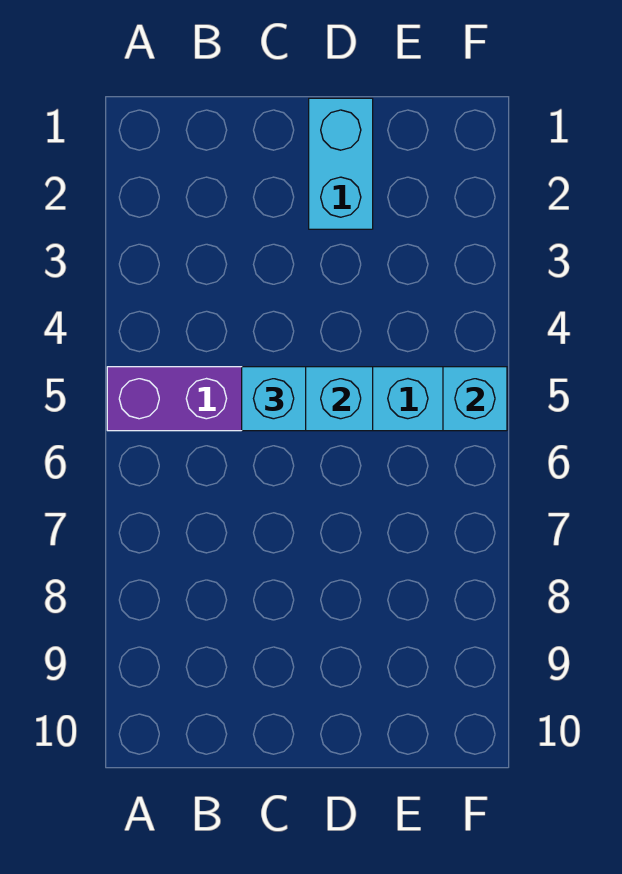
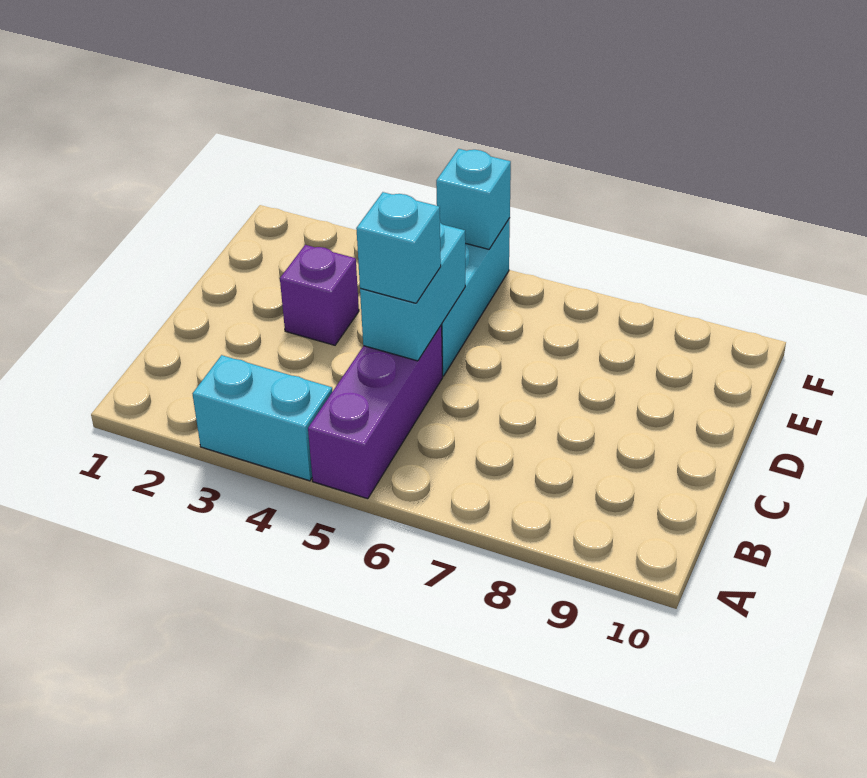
cyan 1x2 brick [309,98,373,229] -> cyan 1x2 brick moved to [193,355,332,481]
none -> purple 1x1 brick [280,245,359,345]

